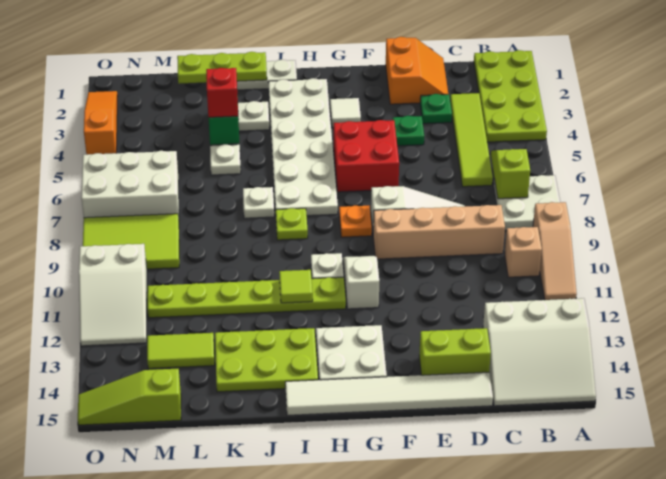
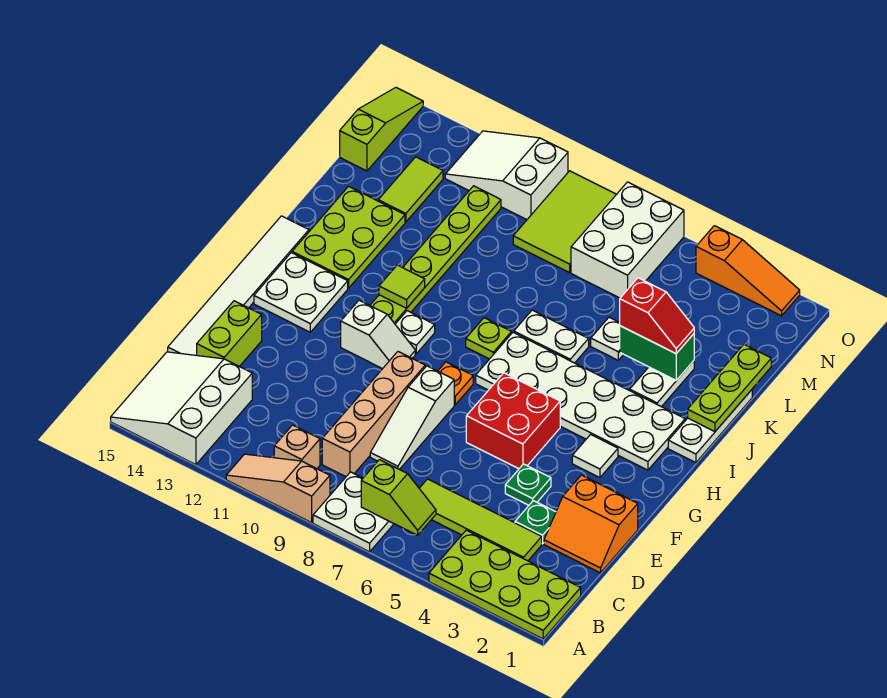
white 1x1 plate [243,187,274,218] -> white 1x2 plate [514,310,589,363]

